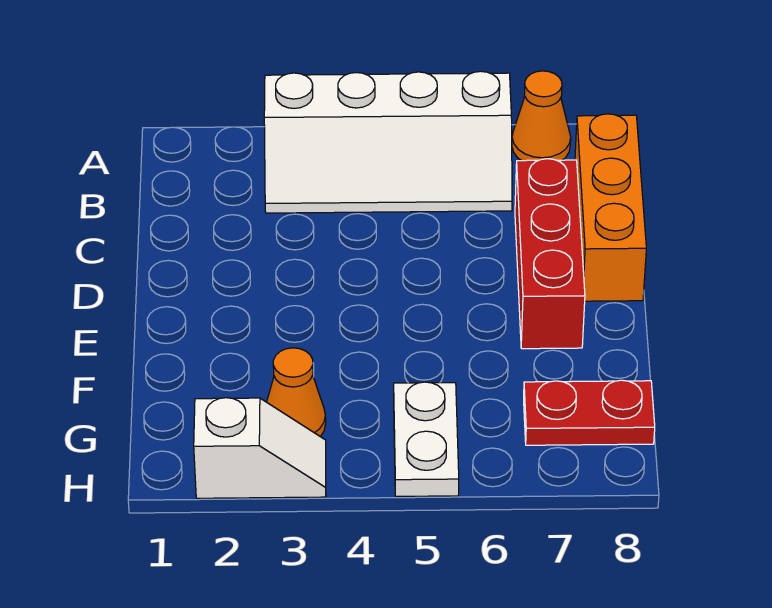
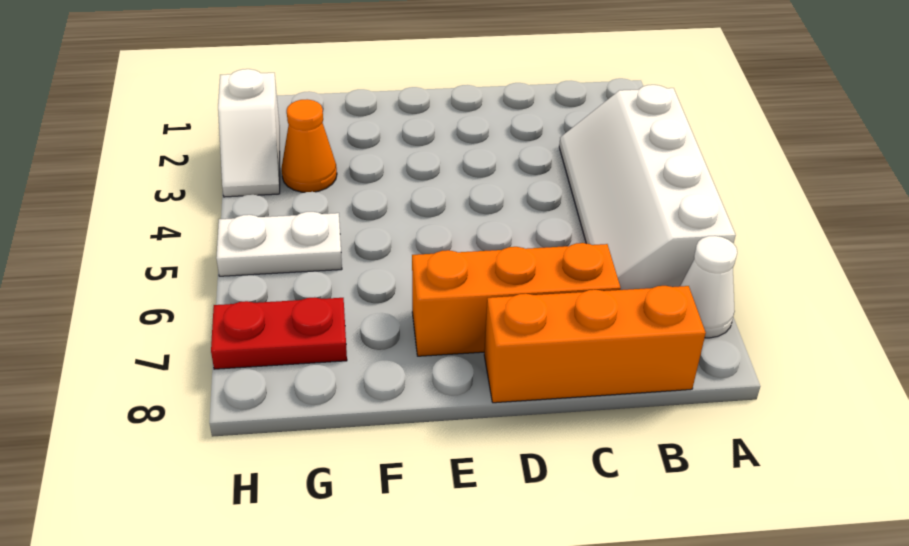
orange 1x1 cone [512,71,571,161] -> white 1x1 cone [680,236,737,338]
red 1x3 brick [515,159,585,349] -> orange 1x3 brick [412,243,620,356]
red 1x2 plate [524,380,655,445] -> red 1x2 plate turned to [211,297,347,369]

